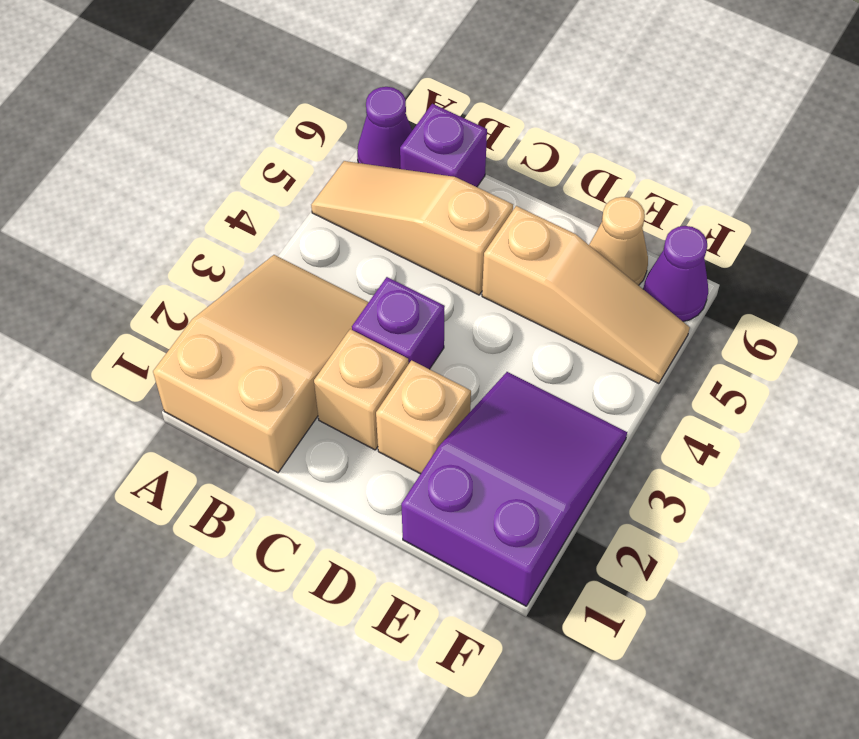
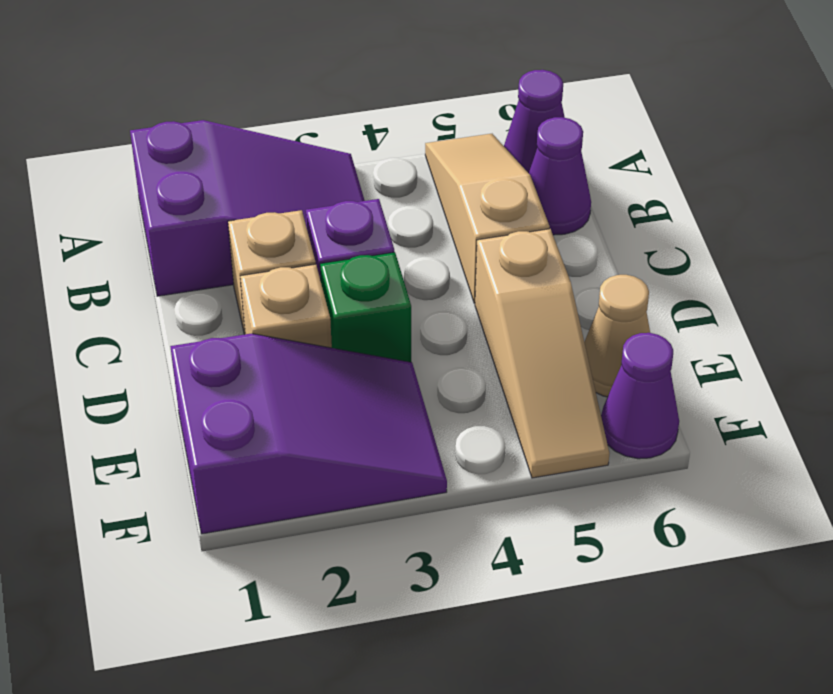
tan 2x3 slope [153,255,369,473] -> purple 2x3 slope [130,120,365,296]
purple 1x1 brick [400,104,487,187] -> purple 1x1 cone [529,117,591,235]
none -> green 1x1 brick [320,252,411,362]

